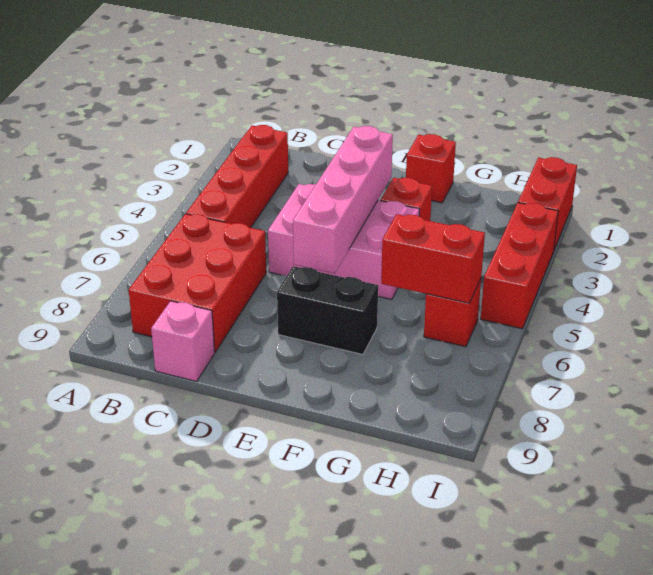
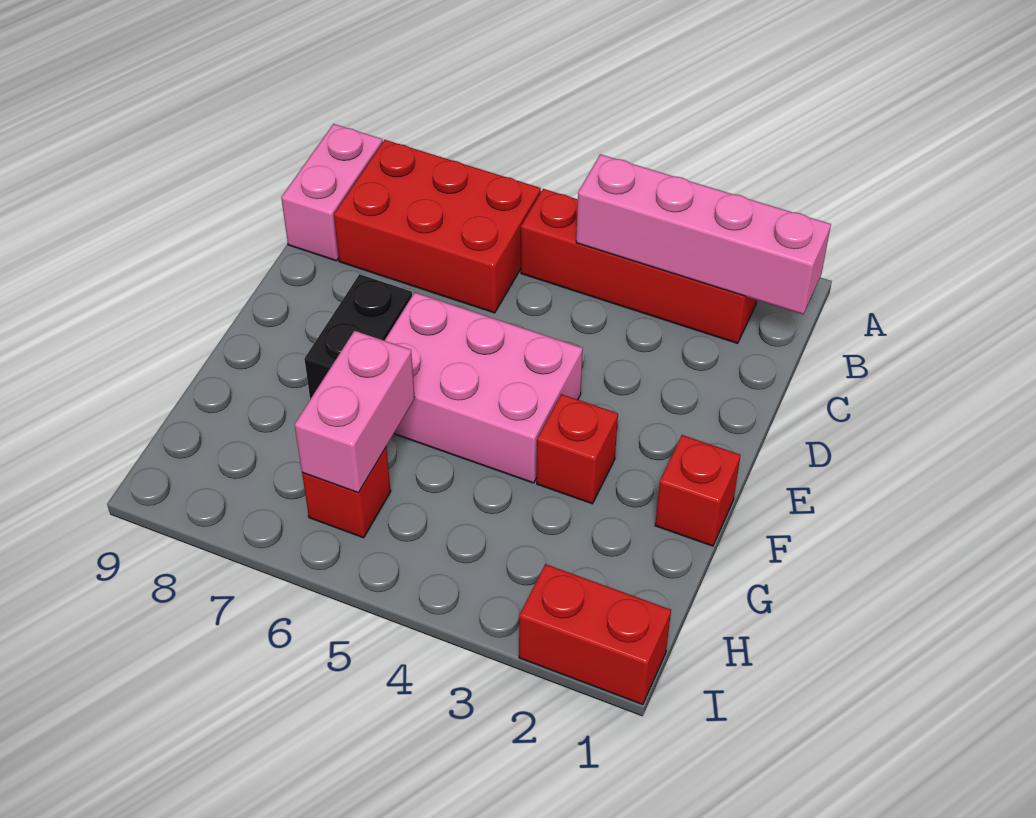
pink 1x1 brick [151,301,215,381] -> pink 1x2 brick [281,124,382,261]
pink 2x3 brick [268,184,420,299] -> pink 2x3 brick turned to [384,293,583,483]
pink 1x4 brick [293,126,393,274] -> pink 1x4 brick moved to [576,154,831,314]
red 1x2 brick [381,214,485,303] -> pink 1x2 brick [295,331,415,493]
red 1x3 brick [481,203,558,329] -> none

